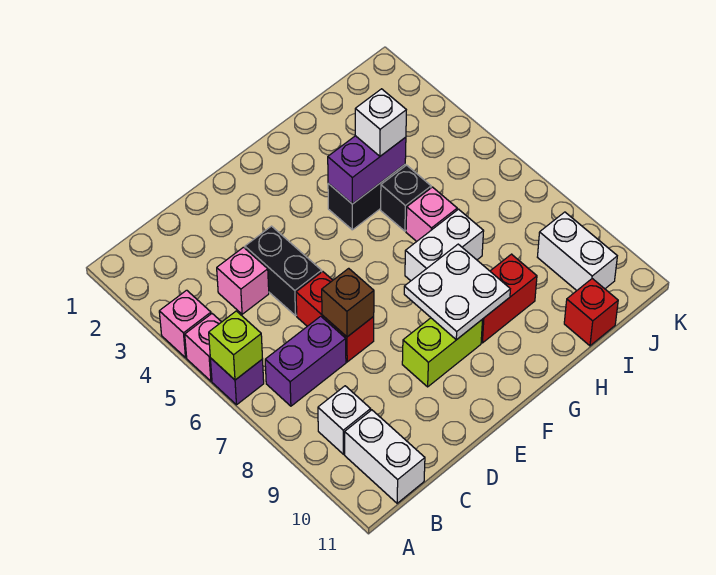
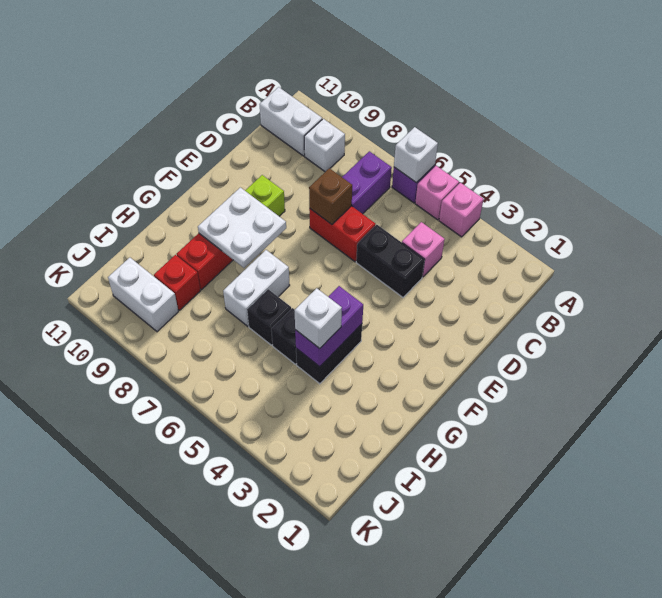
lime 1x1 brick [209,311,263,380] -> white 1x1 brick [394,127,438,183]
pink 1x1 brick [406,187,457,241] -> black 1x1 brick [247,289,291,345]
red 1x1 brick [564,279,618,346] -> red 1x1 brick moved to [154,255,201,310]

